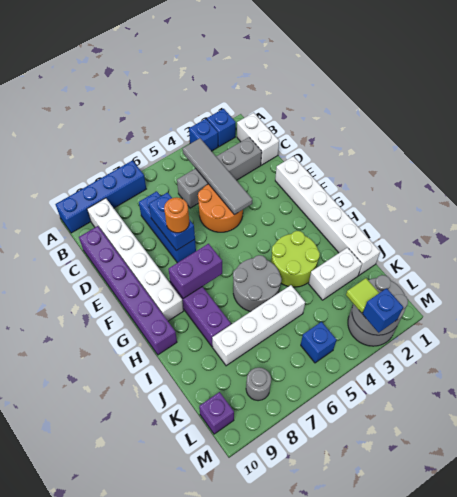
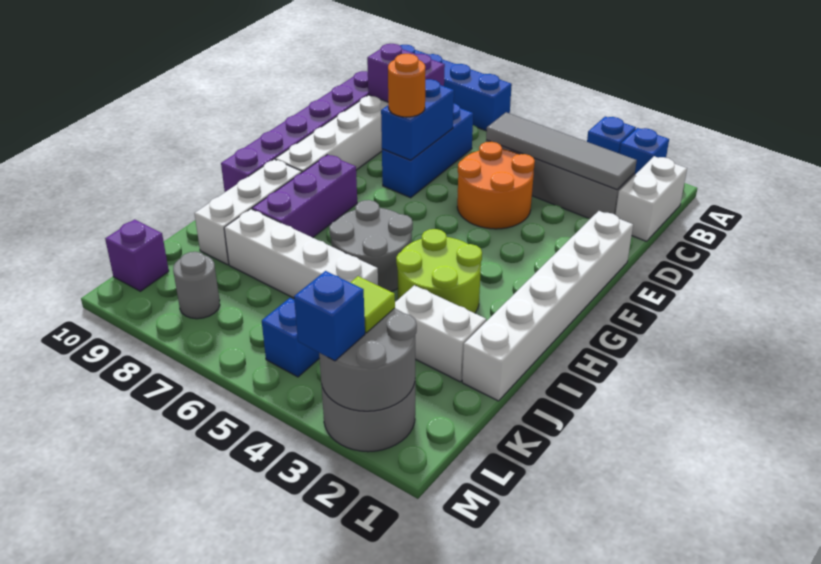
grey 1x4 tile [183,138,252,215] -> grey 1x4 tile turned to [486,112,637,190]
purple 1x2 brick [168,244,222,299] -> purple 1x2 brick moved to [367,44,445,102]
none -> white 1x3 brick [194,159,302,265]

